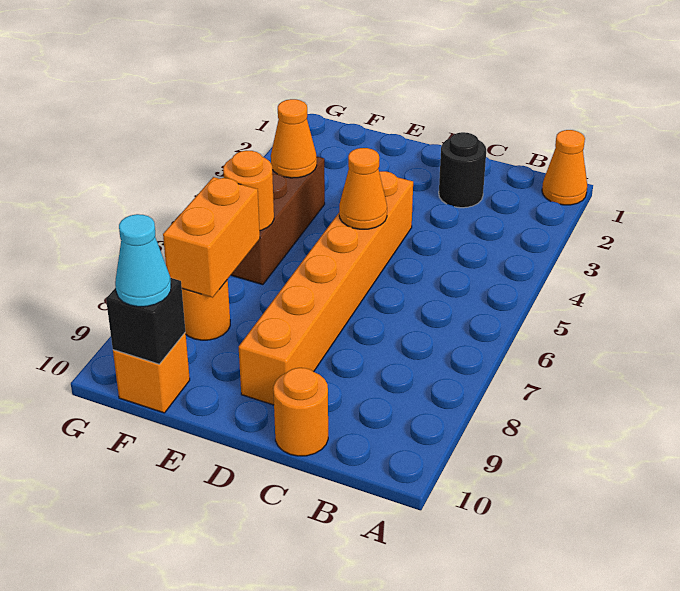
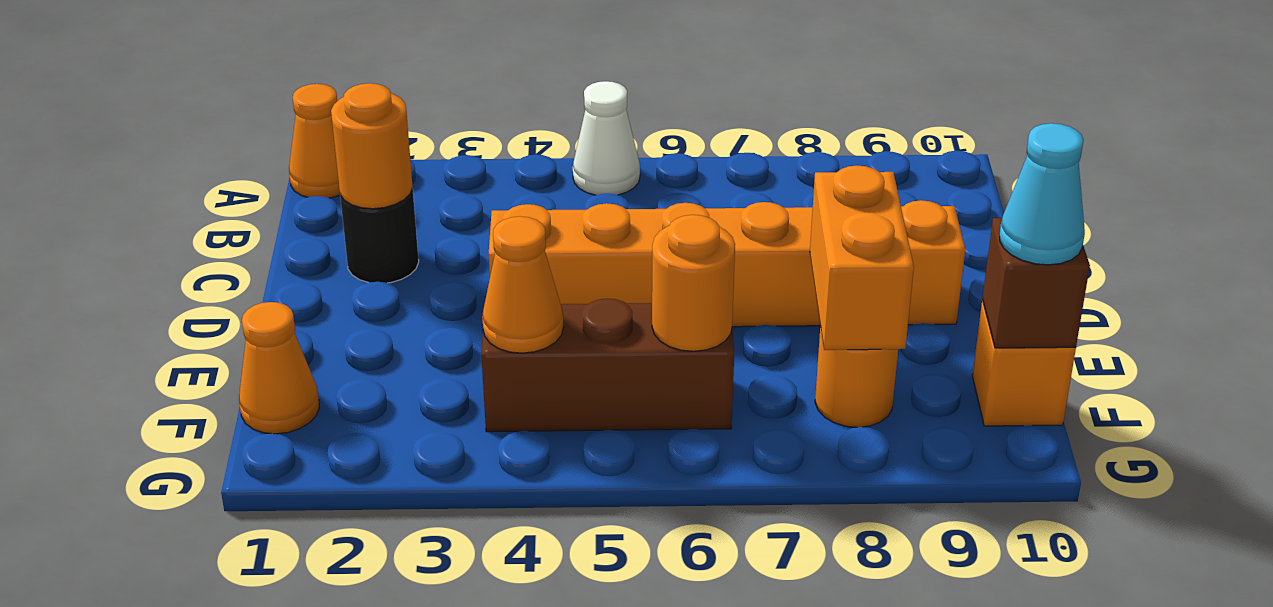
none -> white 1x1 cone [573,81,640,195]
orange 1x1 round brick [273,368,328,456] -> orange 1x1 round brick moved to [331,83,413,209]
orange 1x1 cone [339,148,387,229] -> orange 1x1 cone moved to [239,302,319,434]
orange 1x2 brick [163,177,260,297] -> orange 1x2 brick turned to [810,166,914,350]
black 1x1 brick [106,278,185,364] -> brown 1x1 brick [982,218,1090,348]

